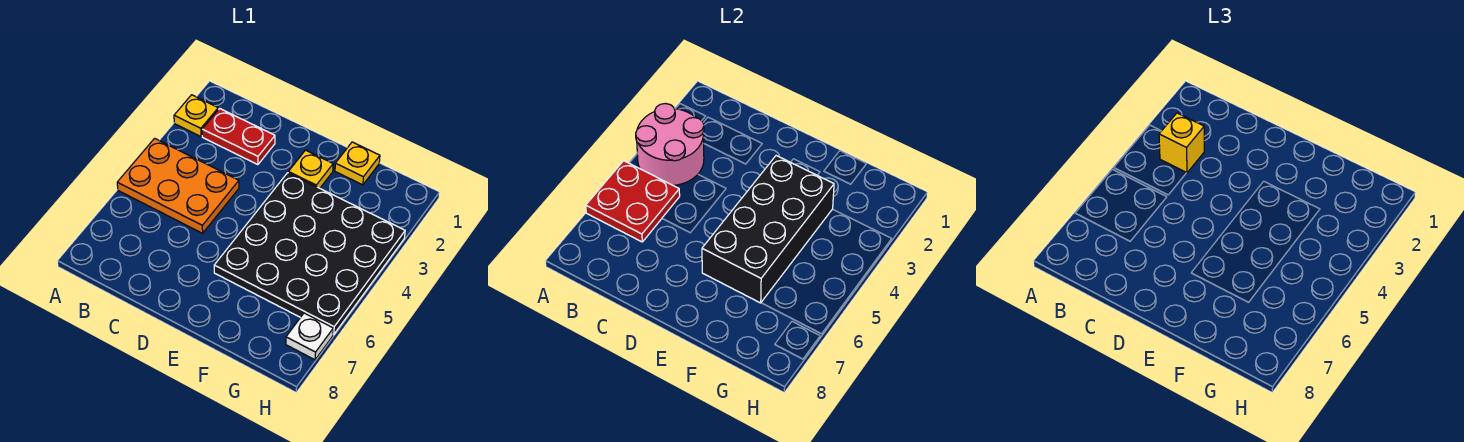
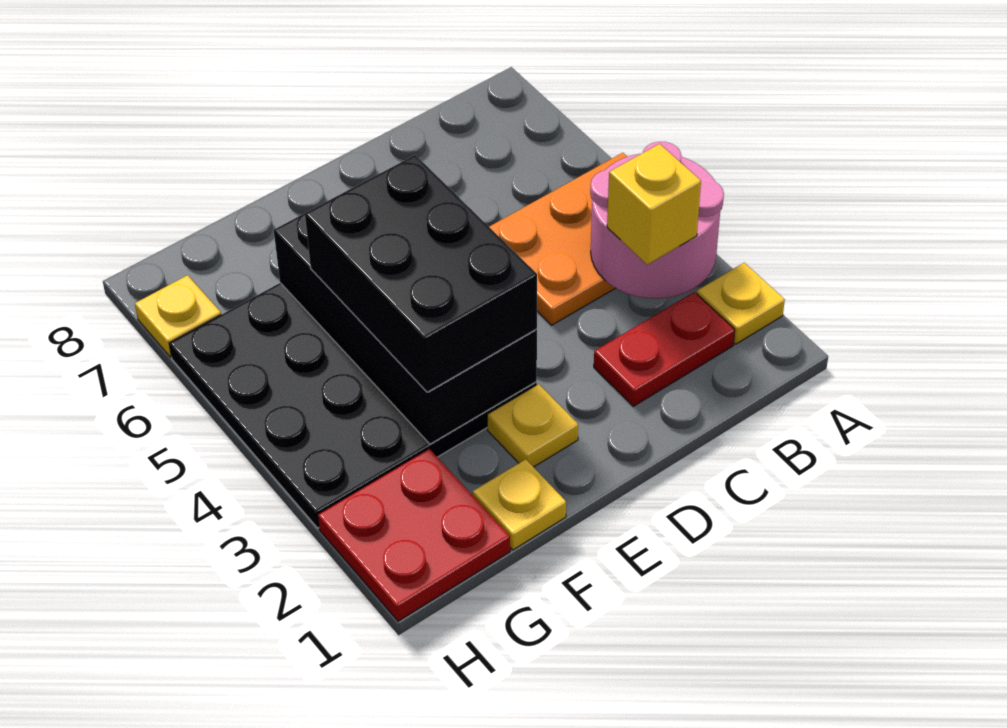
red 2x2 plate [586,161,680,242] -> red 2x2 plate moved to [318,449,510,621]
none -> black 2x3 brick [305,155,537,392]
white 1x1 plate [286,313,333,360] -> yellow 1x1 plate [135,275,221,357]

